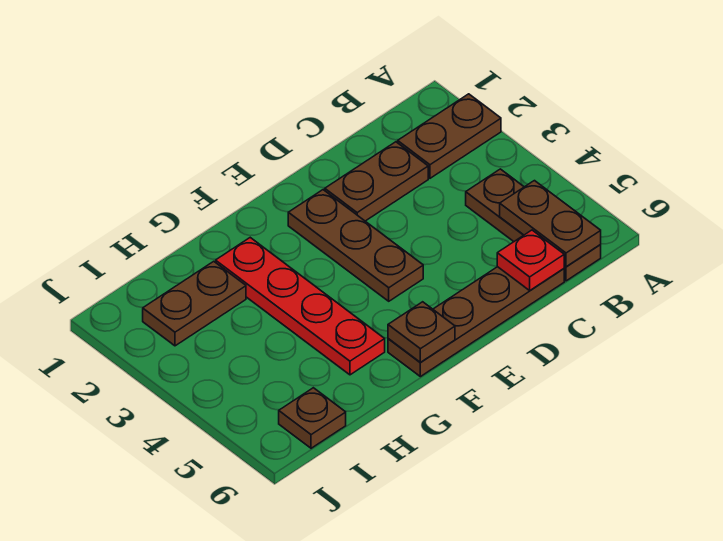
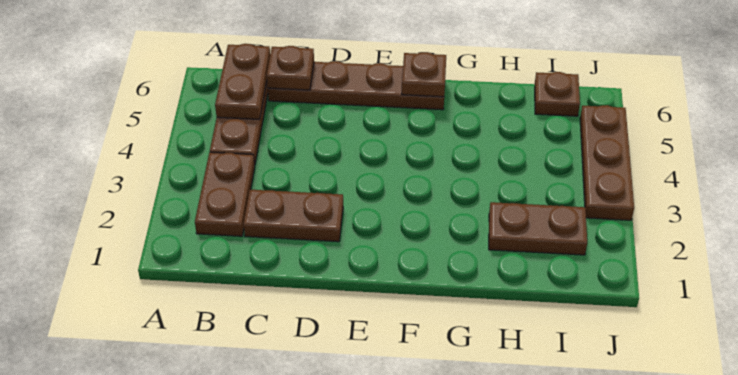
brown 1x2 plate [398,94,501,178] -> brown 1x2 plate turned to [195,152,255,236]
red 1x1 plate [497,230,564,290] -> brown 1x1 plate [267,46,314,90]
brown 1x3 plate [288,190,423,301] -> brown 1x3 plate moved to [580,105,634,220]
red 1x4 plate [216,238,385,375] -> none

